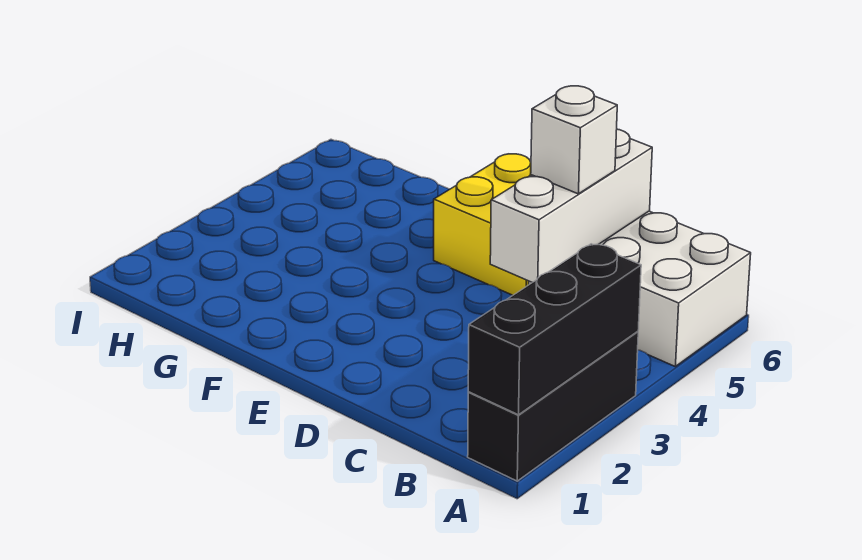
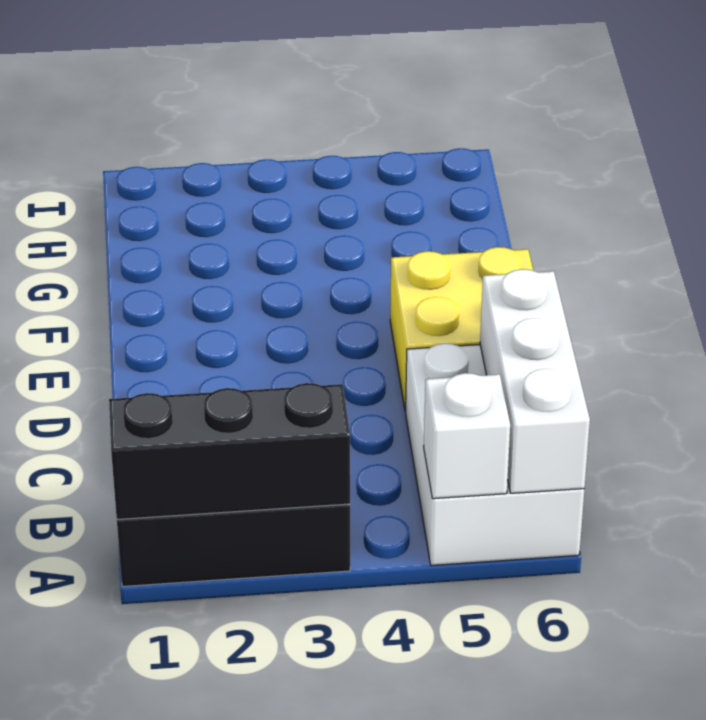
white 1x3 brick [490,129,652,283] -> white 1x3 brick turned to [480,269,590,493]
white 1x1 brick [531,86,617,194] -> white 1x1 brick moved to [424,373,510,499]

